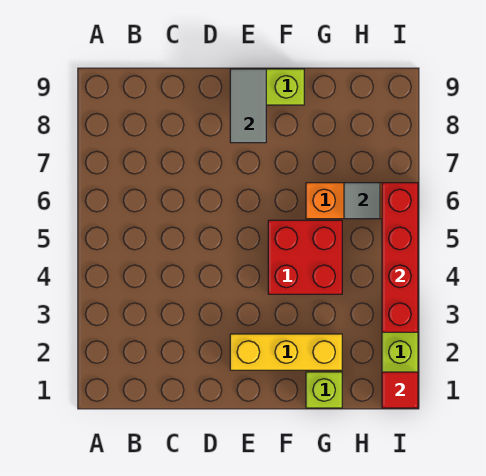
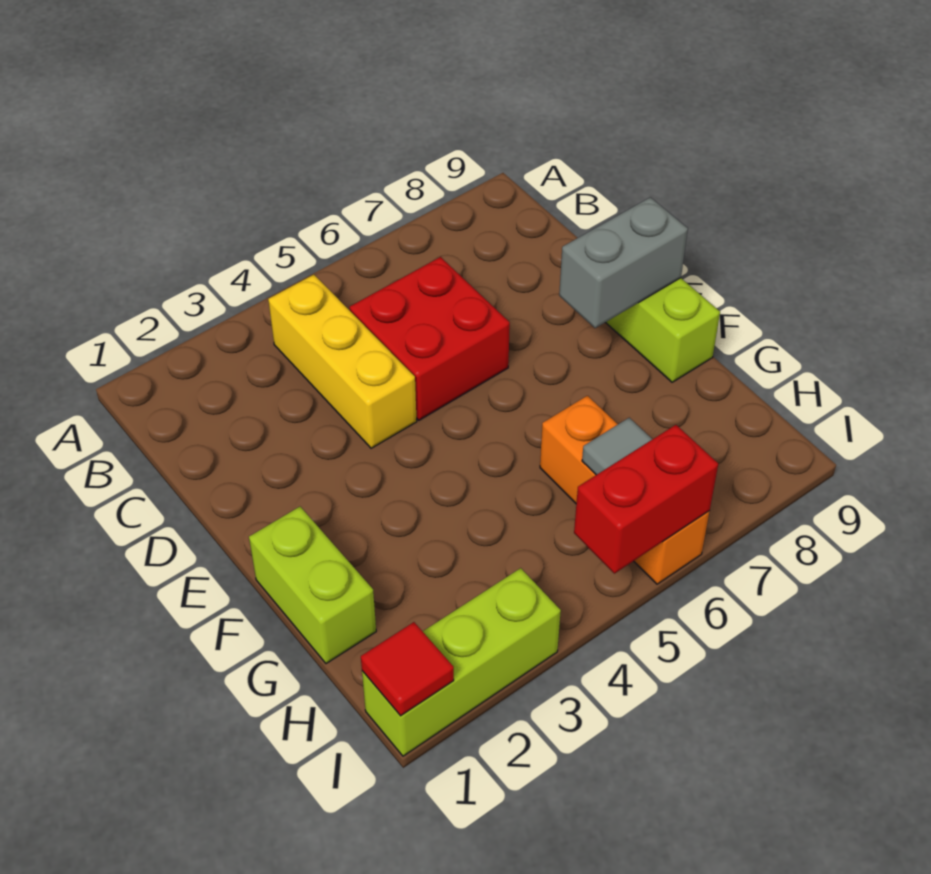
yellow 1x3 brick [230,334,342,370] -> yellow 1x3 brick moved to [268,275,417,448]
grey 1x2 tile [230,69,266,143] -> grey 1x2 brick [559,197,688,328]
red 2x2 brick [268,220,342,294] -> red 2x2 brick moved to [349,257,510,420]
lime 1x1 brick [306,372,342,408] -> lime 1x2 brick [249,507,376,664]
red 1x4 brick [382,183,418,332] -> red 1x2 brick [574,425,718,574]

